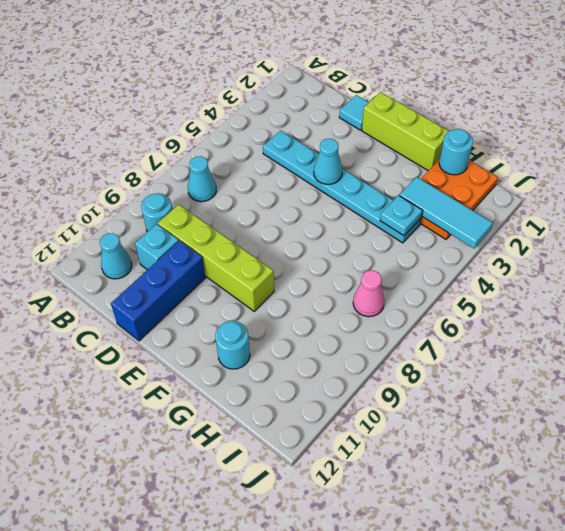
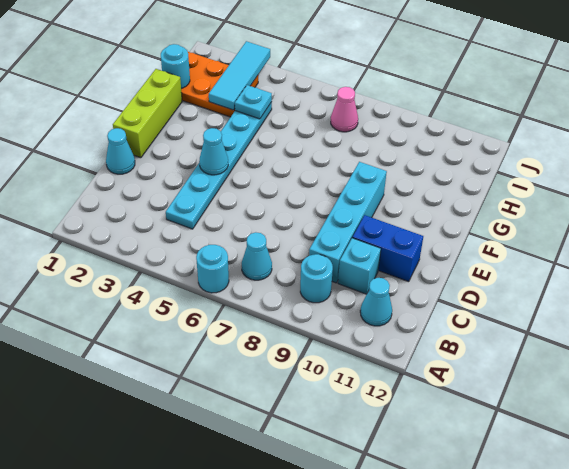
lime 1x4 brick [158,204,274,311] -> cyan 1x4 brick [309,162,387,283]
cyan 1x1 tile [339,95,369,130] -> cyan 1x1 cone [106,128,135,174]
blue 1x3 brick [111,241,205,341] -> blue 1x2 brick [353,215,423,282]
cyan 1x1 round brick [215,321,250,369] -> cyan 1x1 round brick moved to [196,245,229,293]

